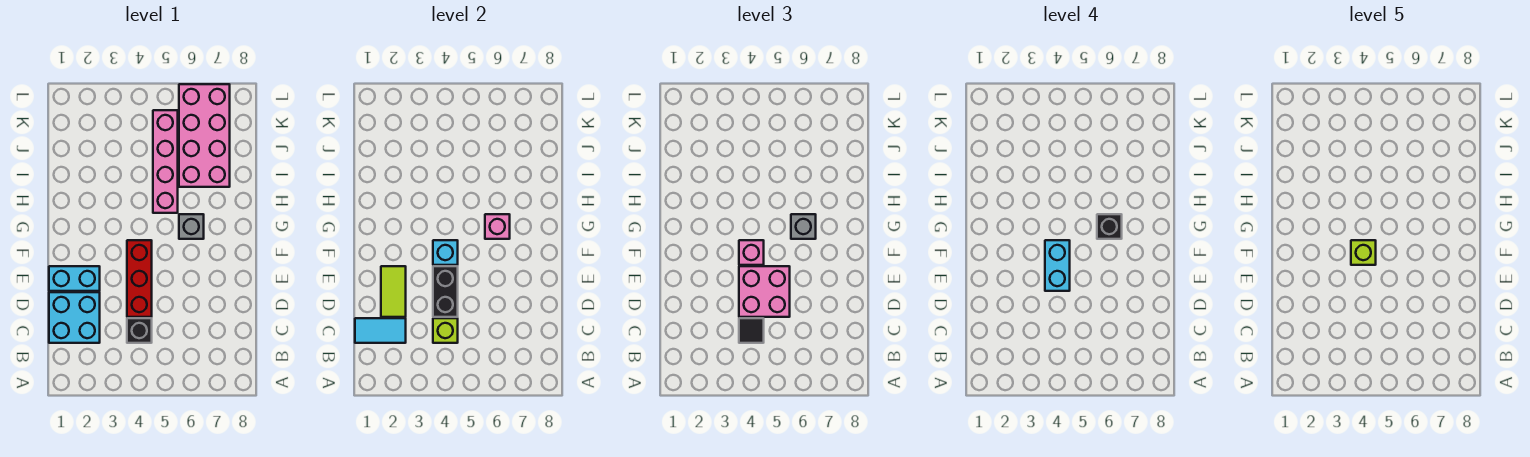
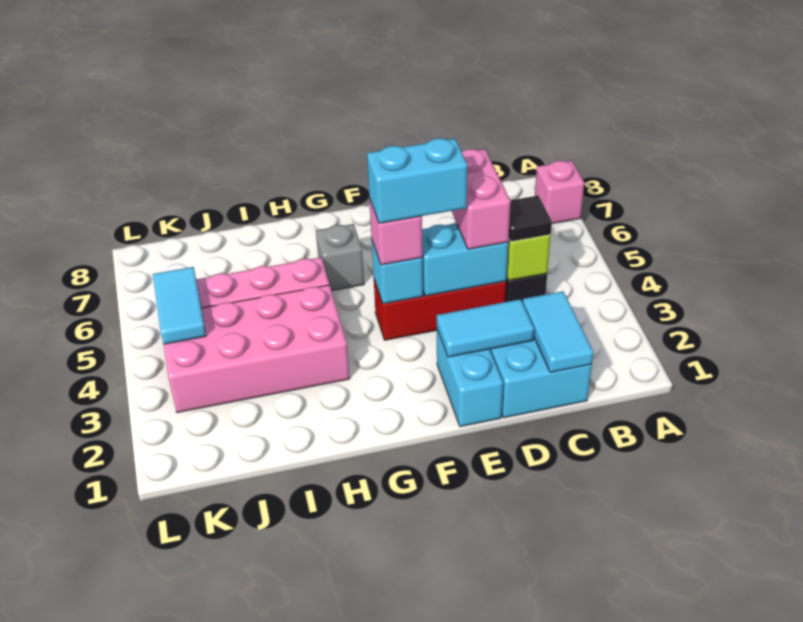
lime 1x2 tile [381,266,406,317] -> cyan 1x2 tile [437,299,534,357]
black 1x2 brick [433,266,458,317] -> cyan 1x2 brick [422,223,508,296]
pink 2x2 brick [739,266,790,317] -> pink 1x2 brick [452,149,511,249]
lime 1x1 brick [1351,240,1376,265] -> none
pink 1x1 brick [485,214,510,239] -> pink 1x1 brick moved to [535,161,584,224]
grey 1x1 brick [791,214,816,239] -> none
black 1x1 brick [1097,214,1122,239] -> none
pink 2x4 brick [179,84,230,187] -> pink 2x4 brick moved to [164,285,350,413]
none -> cyan 1x2 tile [153,267,206,344]

